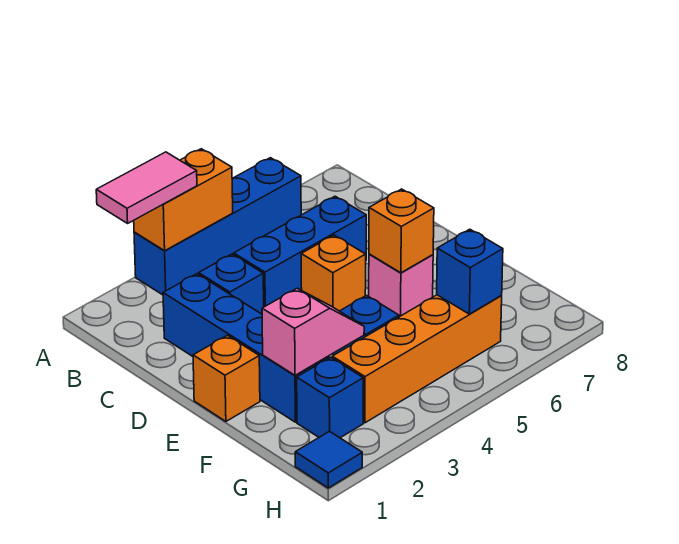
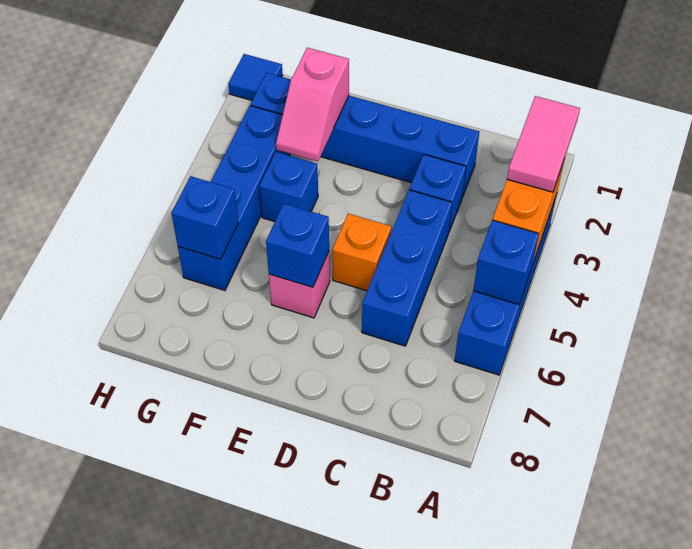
none -> blue 1x1 brick [473,220,539,304]
orange 1x1 brick [193,335,260,421] -> none
orange 1x1 brick [369,189,434,273] -> blue 1x1 brick [266,204,329,287]
orange 1x4 brick [332,295,502,423] -> blue 1x4 brick [178,106,290,290]

